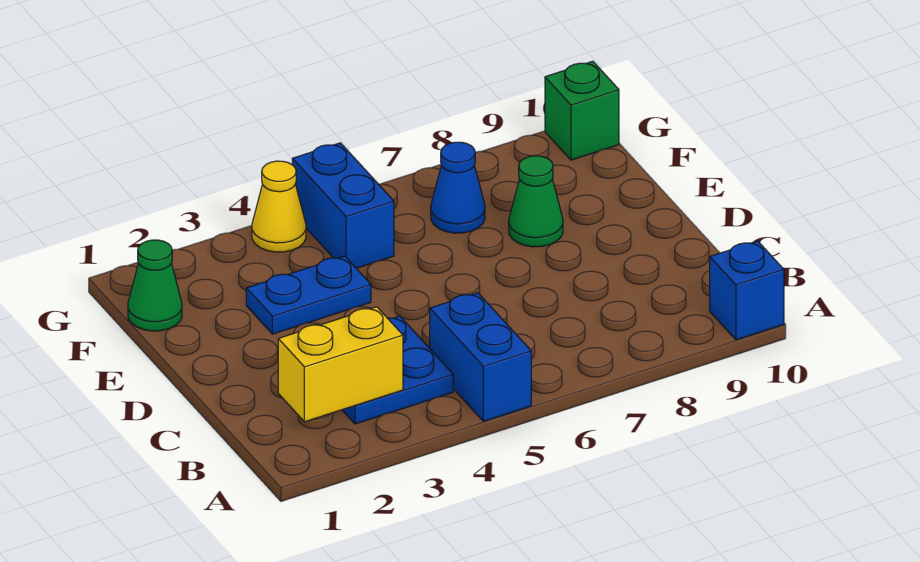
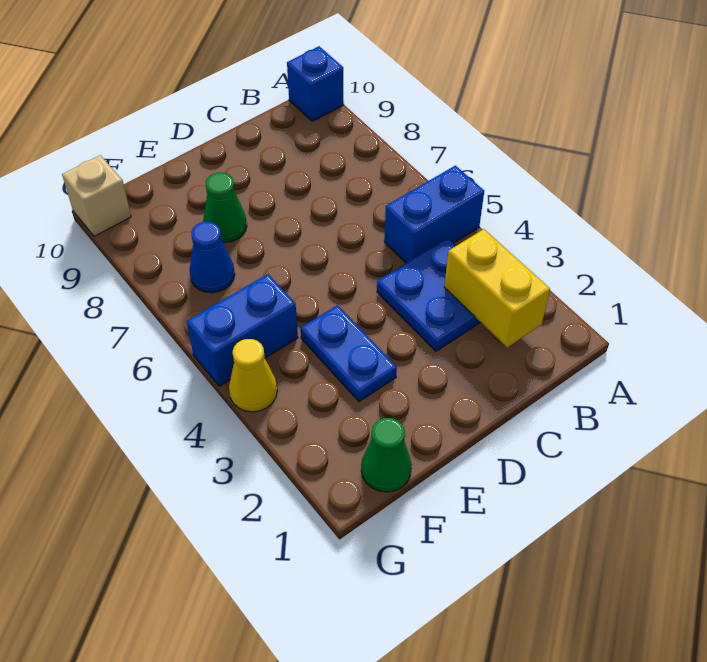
green 1x1 brick [545,61,619,160] -> tan 1x1 brick [62,155,131,236]

